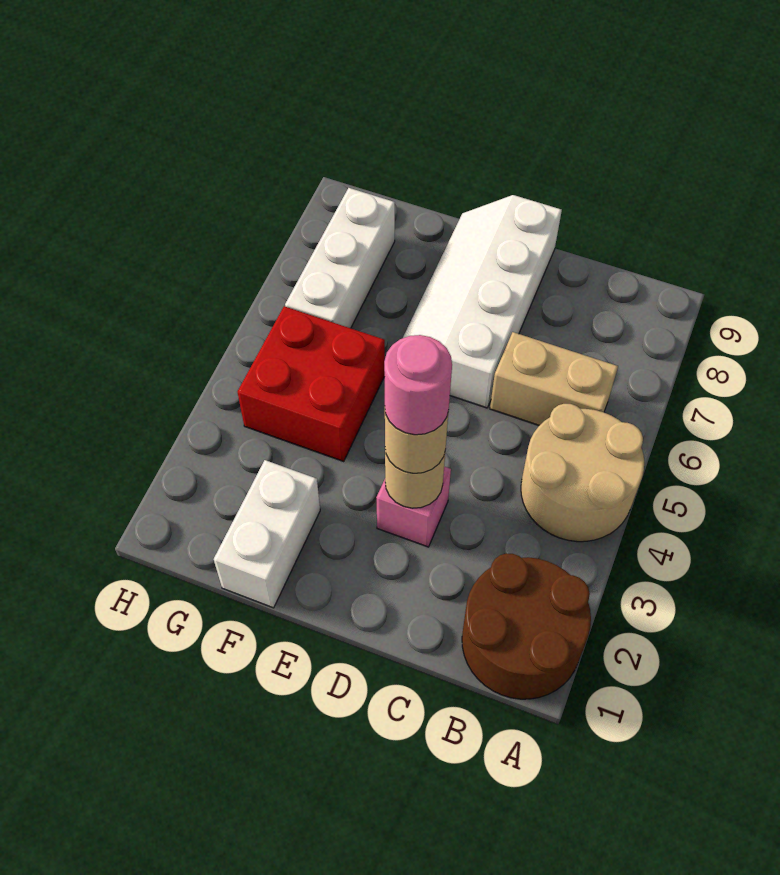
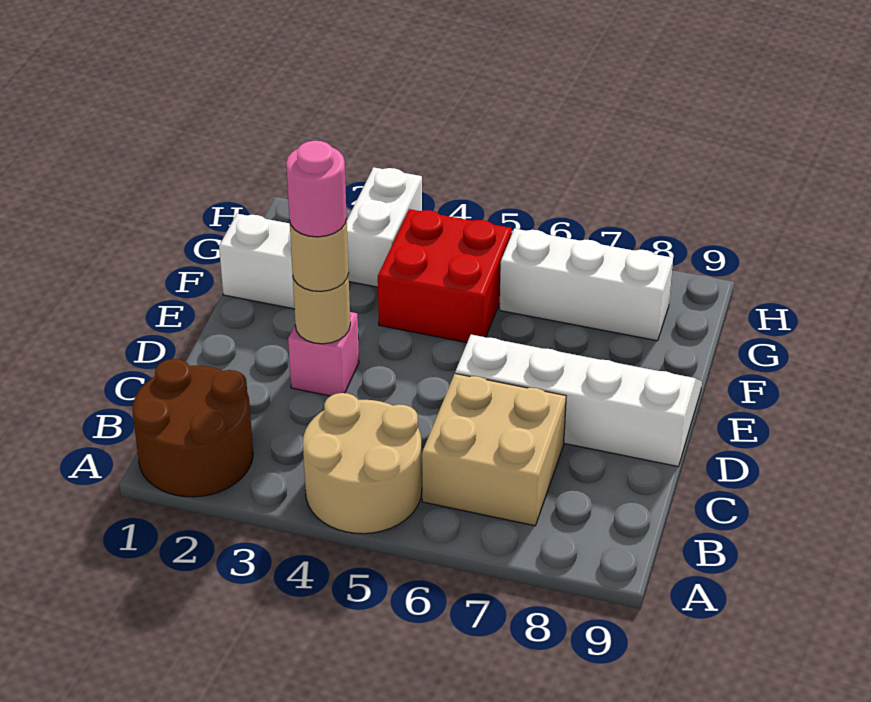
tan 1x2 brick [490,332,618,425] -> tan 2x2 brick [422,374,566,526]
none -> white 1x2 brick [347,167,422,287]

